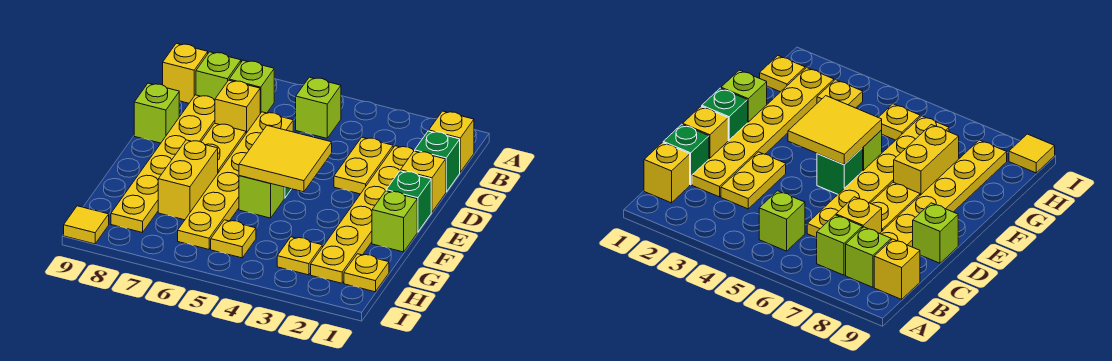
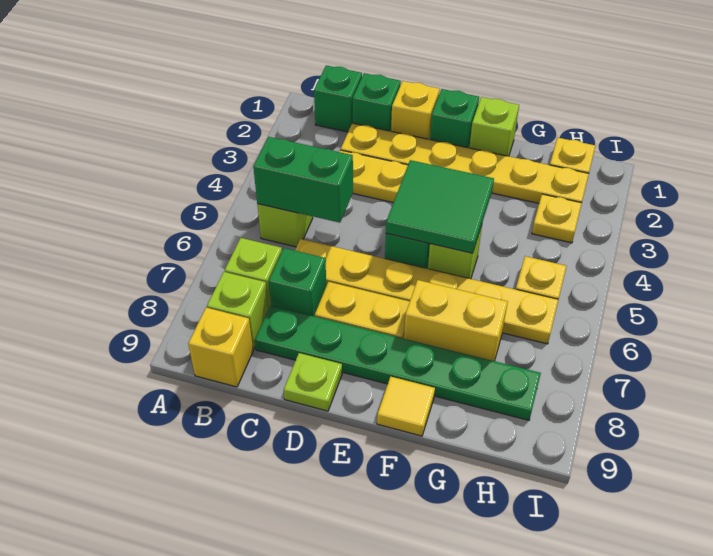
yellow 1x1 brick [429,111,474,172] -> green 1x1 brick [314,65,362,132]
none -> green 1x2 brick [253,137,353,223]
yellow 1x1 brick [215,80,260,133] -> green 1x1 brick [269,248,326,316]
yellow 1x6 plate [111,95,215,233] -> green 1x6 plate [255,306,541,420]
lime 1x1 brick [134,83,179,143] -> lime 1x1 plate [284,353,342,411]
yellow 2x2 tile [239,125,332,192] -> green 2x2 tile [386,160,494,253]
yellow 1x1 tile [64,206,109,244] -> yellow 1x1 tile moved to [377,377,435,436]

